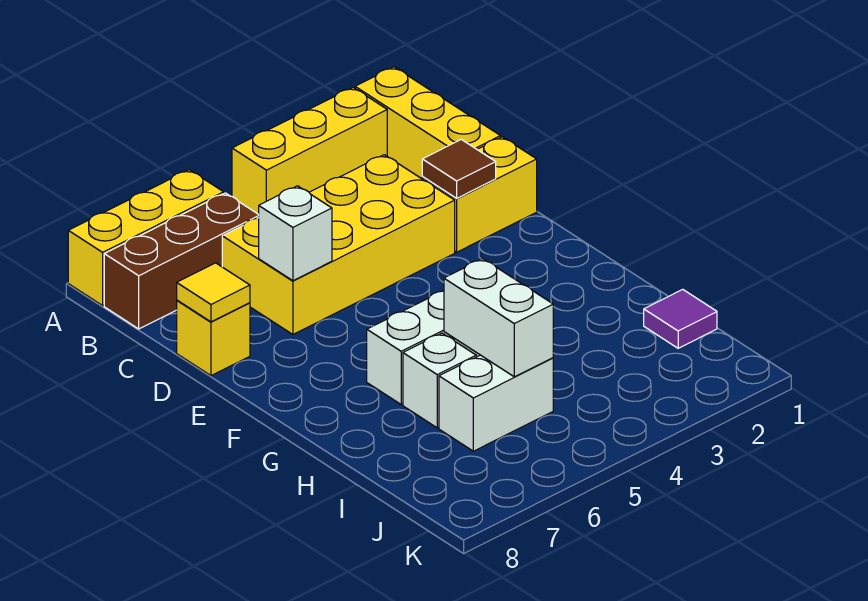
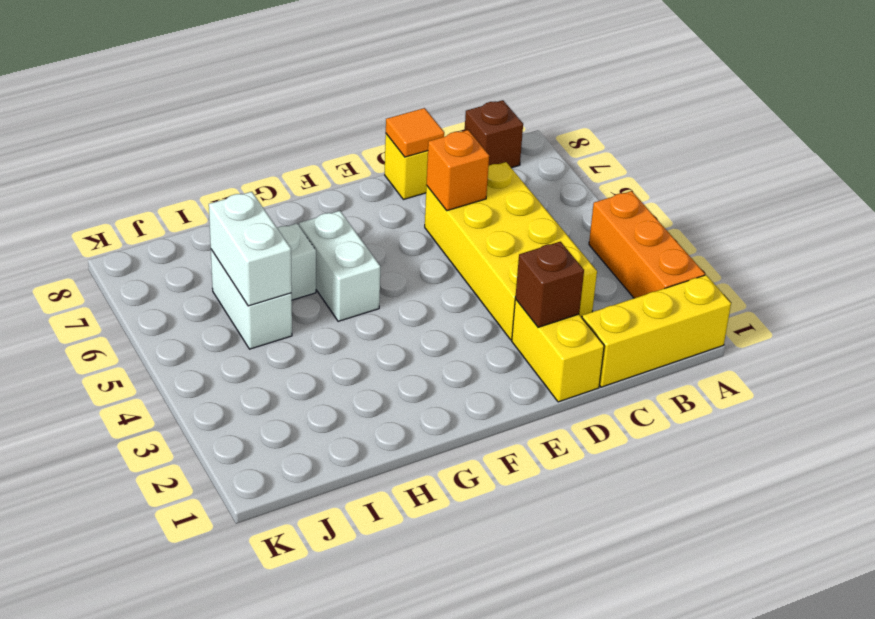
yellow 1x3 brick [232,88,387,214] -> orange 1x3 brick [589,191,705,298]
yellow 1x3 brick [68,170,224,306] -> none
brown 1x3 brick [104,193,259,329] -> brown 1x1 brick [465,100,523,168]
brown 1x1 tile [422,139,496,198] -> brown 1x1 brick [515,242,584,327]
white 1x1 brick [259,186,332,281] -> orange 1x1 brick [426,130,489,211]
yellow 1x1 tile [177,263,250,322] -> orange 1x1 tile [386,108,444,157]
white 1x2 brick [444,259,553,377] -> white 1x2 brick turned to [209,192,292,306]
purple 1x1 tile [644,289,717,348] -> none

